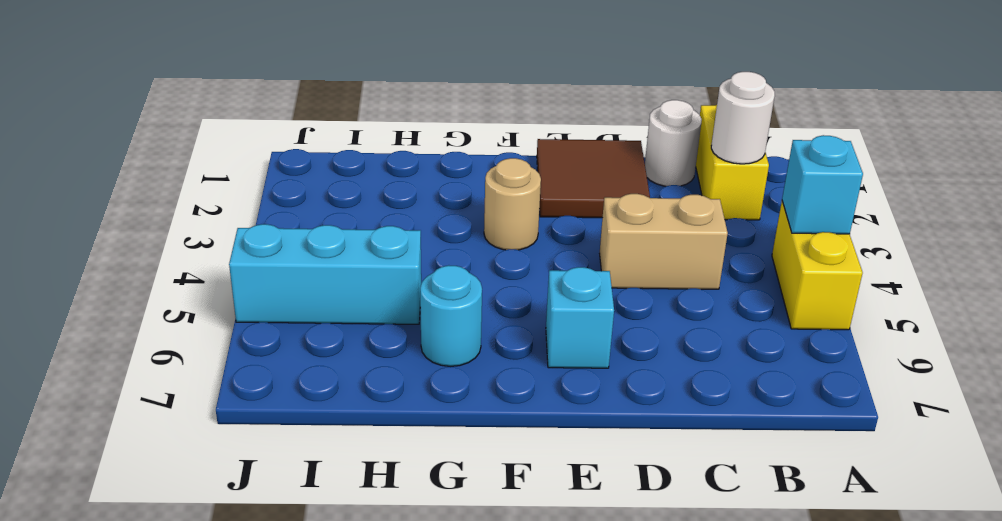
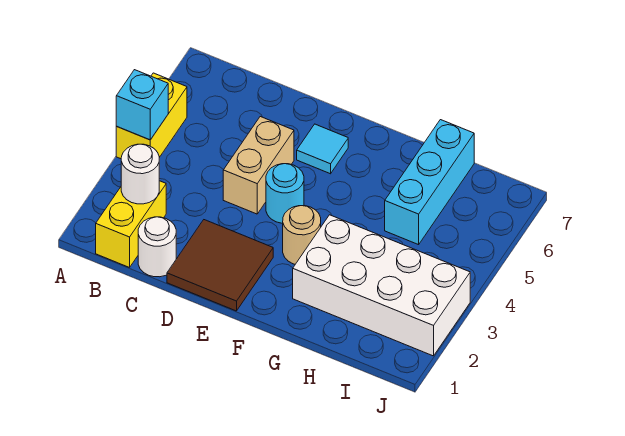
tan 1x2 brick [600,194,728,289] -> tan 1x2 brick turned to [223,117,294,214]
cyan 1x1 brick [546,267,614,368] -> cyan 1x1 tile [297,124,348,174]
none -> white 2x4 brick [293,215,470,356]
cyan 1x1 round brick [420,265,482,366] -> cyan 1x1 round brick moved to [266,164,304,223]
cyan 1x3 brick [229,224,421,324] -> cyan 1x3 brick turned to [385,120,474,245]

